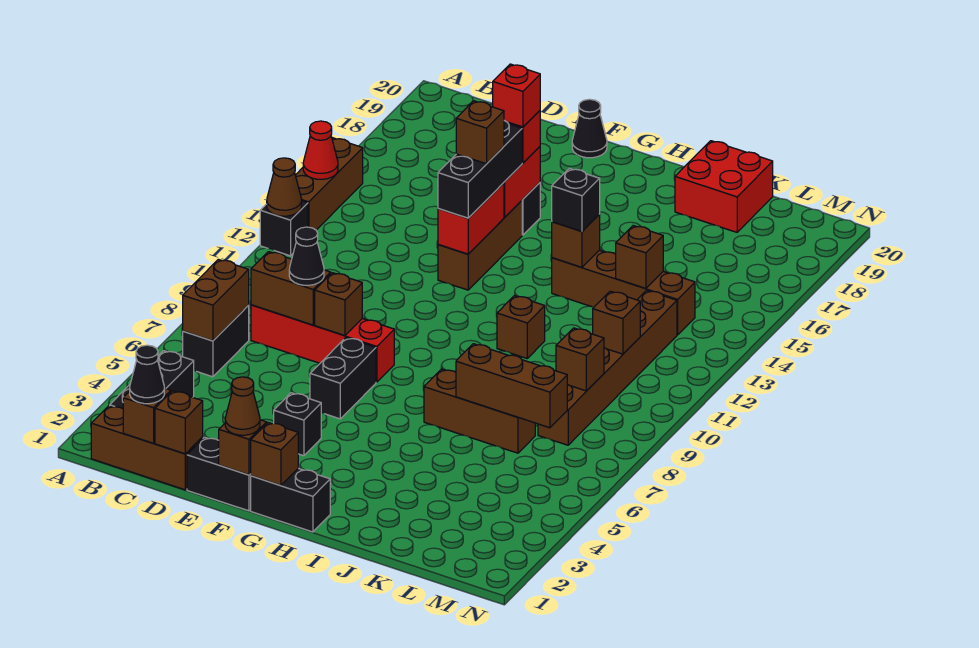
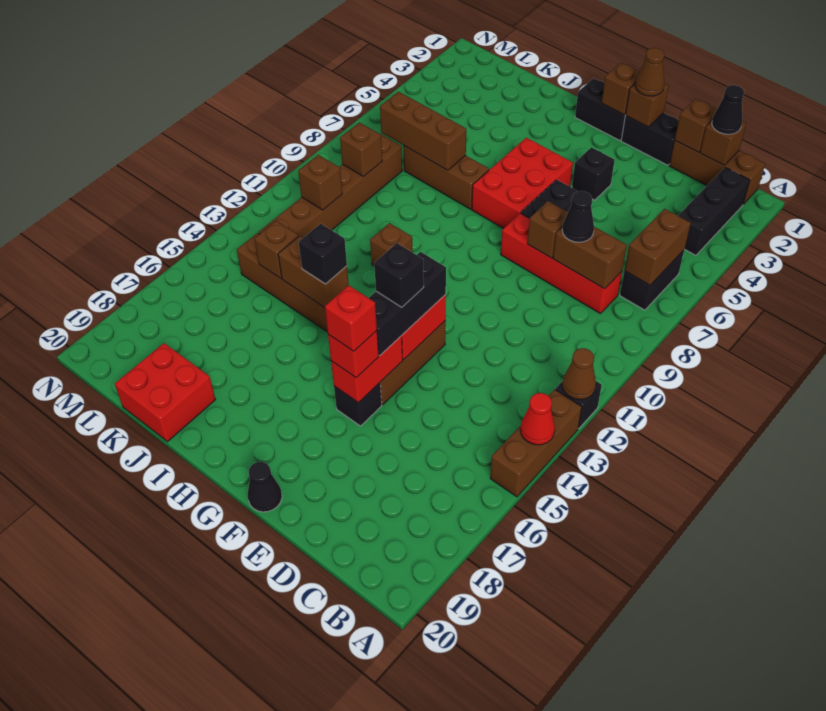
brown 1x1 brick [456,101,504,164] -> black 1x1 brick [374,243,424,307]
none -> red 2x3 brick [472,138,573,229]
brown 1x1 brick [552,215,600,267] -> brown 1x2 brick [278,236,349,308]

